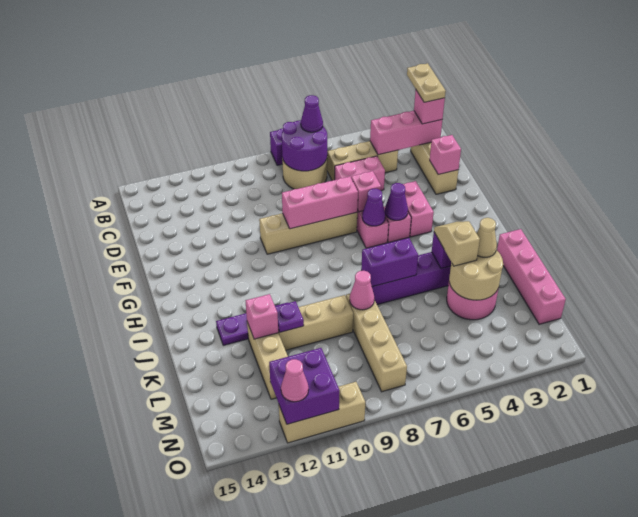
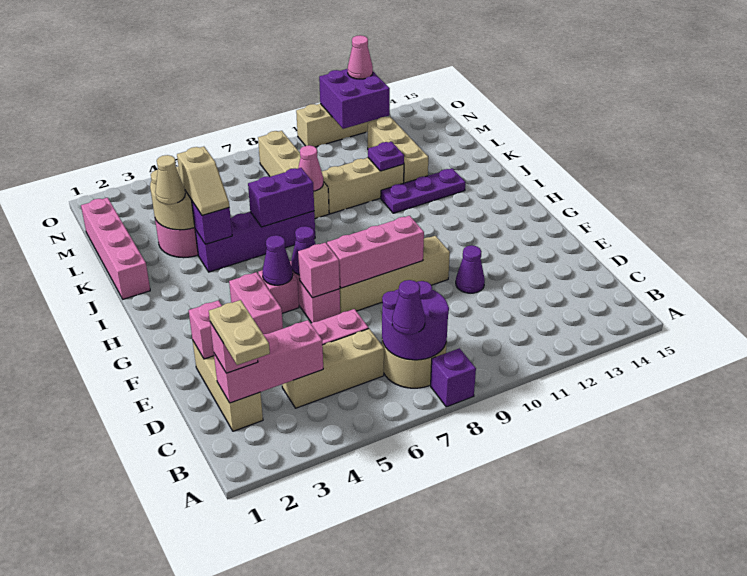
none -> purple 1x1 cone [456,245,485,293]
pink 1x1 brick [246,294,278,339] -> none

